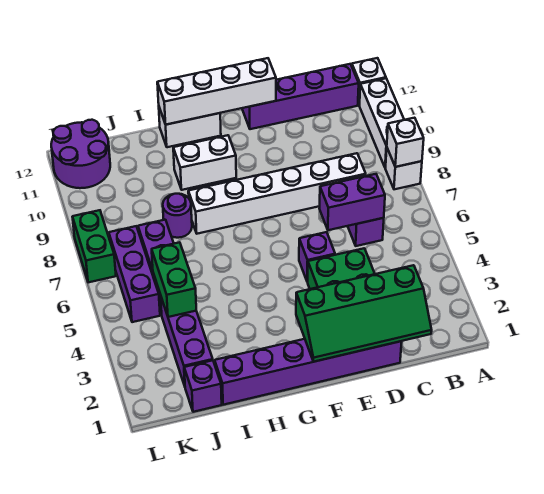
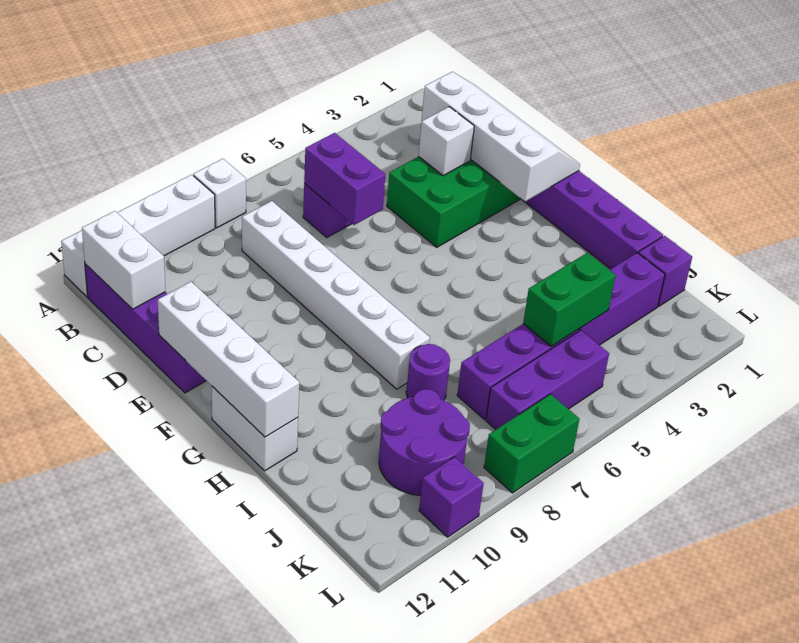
white 1x1 brick [387,118,424,167] -> white 1x1 brick moved to [419,107,474,176]
green 2x4 slope [296,265,432,362] -> white 2x4 slope [422,72,580,202]
purple 1x1 brick [299,232,335,282] -> purple 1x1 brick moved to [419,457,484,537]
white 1x2 brick [173,135,236,190] -> white 1x2 brick moved to [82,211,165,309]
purple 2x2 round brick [51,120,110,188] -> purple 2x2 round brick moved to [379,389,470,495]

